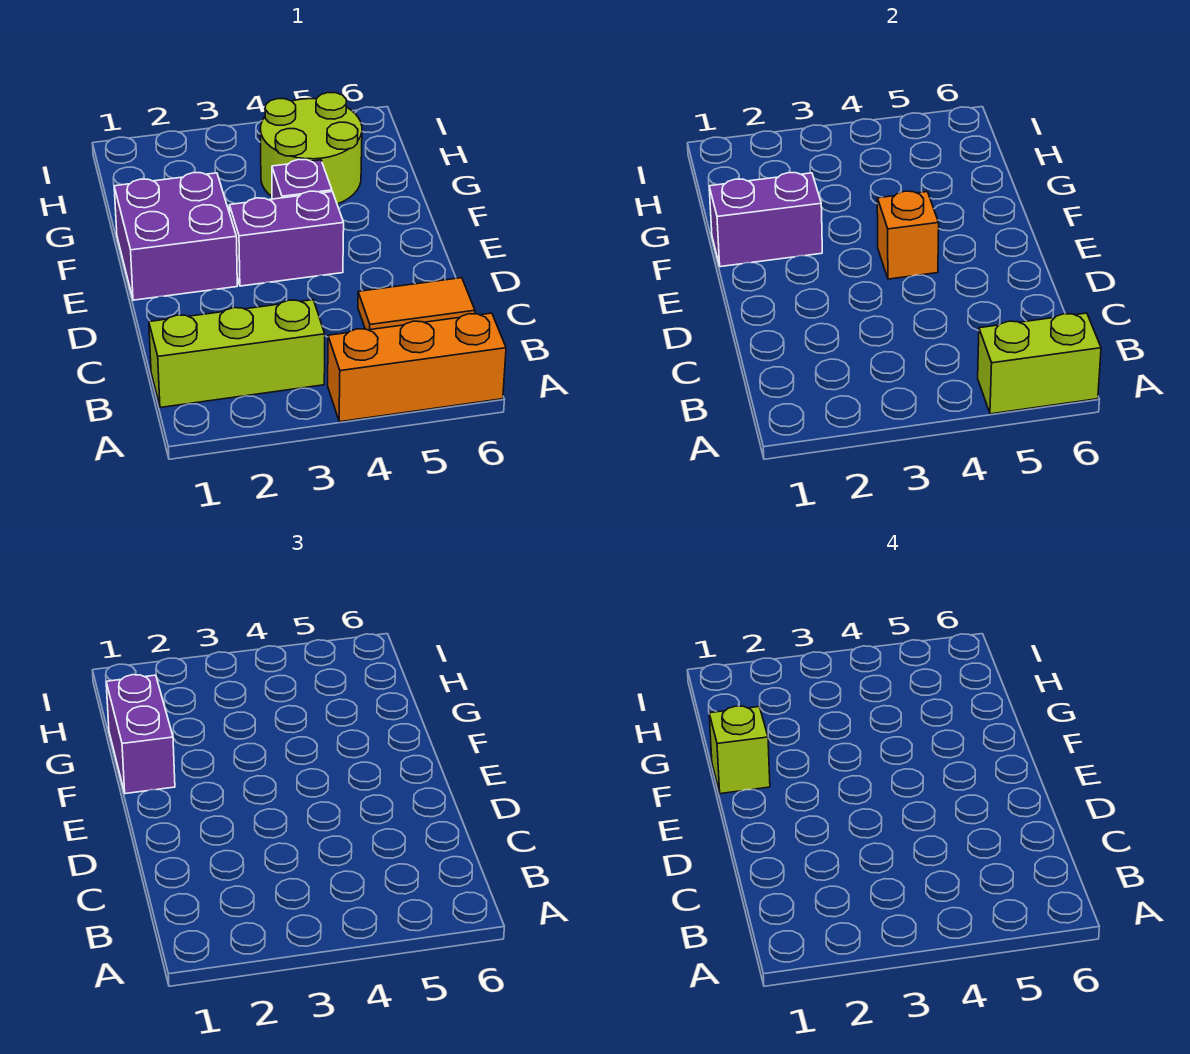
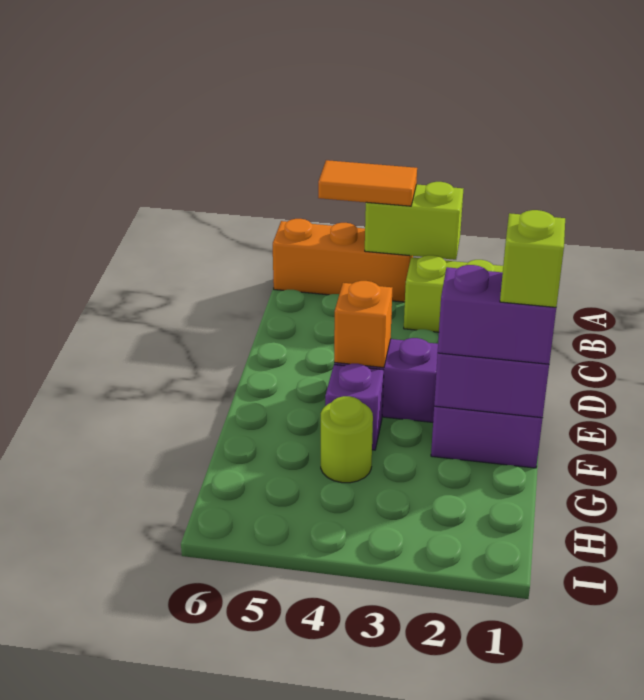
lime 1x2 brick [978,313,1101,414] -> lime 1x2 brick moved to [365,182,463,260]
orange 1x2 tile [358,278,475,330] -> orange 1x2 tile moved to [318,160,417,206]
purple 1x2 brick [106,675,175,794] -> purple 1x2 brick turned to [438,265,556,364]
lime 2x2 round brick [260,93,362,204] -> lime 1x1 round brick [321,396,373,483]

